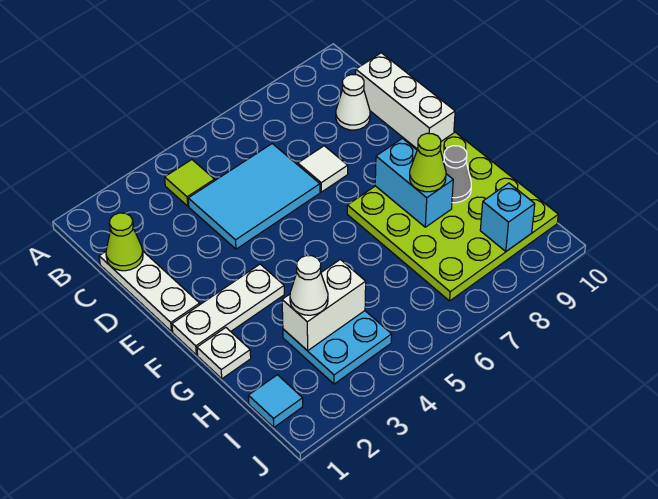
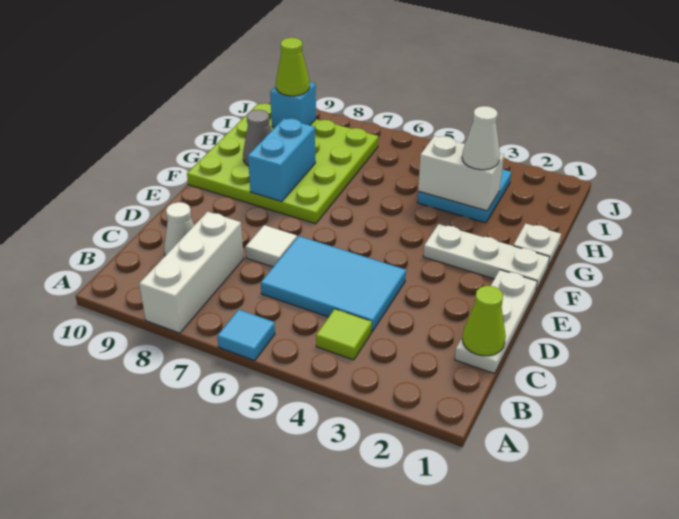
white 1x3 brick [356,53,455,149] -> white 1x3 brick moved to [139,212,244,333]
lime 1x1 cone [410,133,446,192] -> lime 1x1 cone moved to [276,38,310,96]
cyan 1x1 tile [248,375,303,427] -> cyan 1x1 tile moved to [217,310,275,361]

